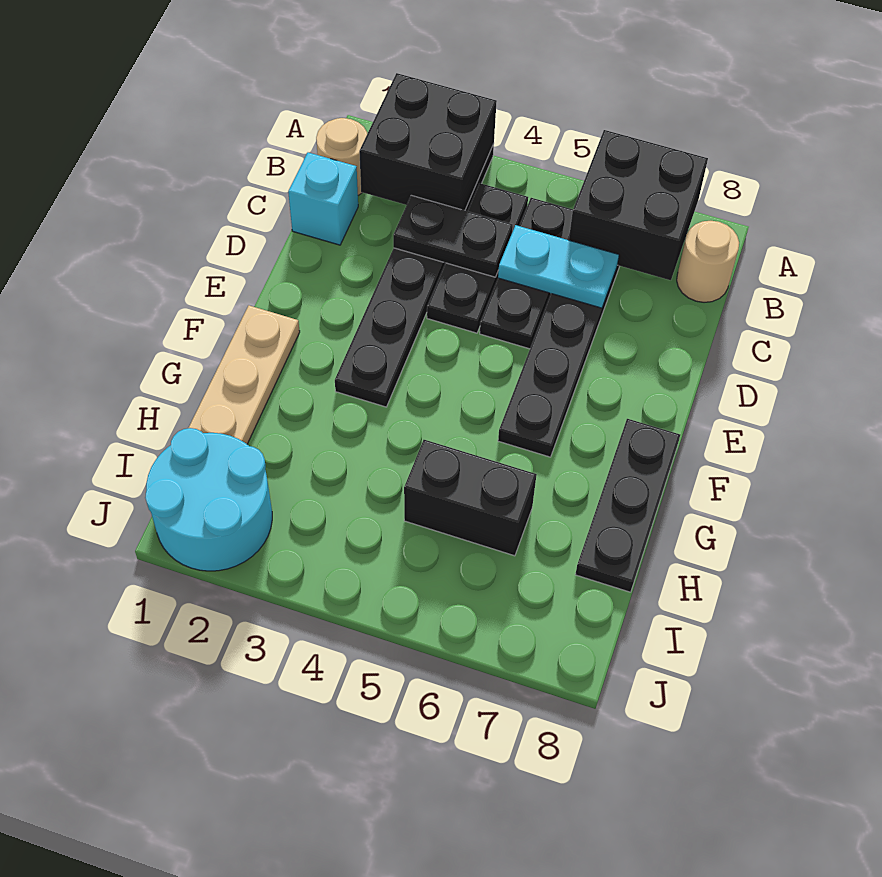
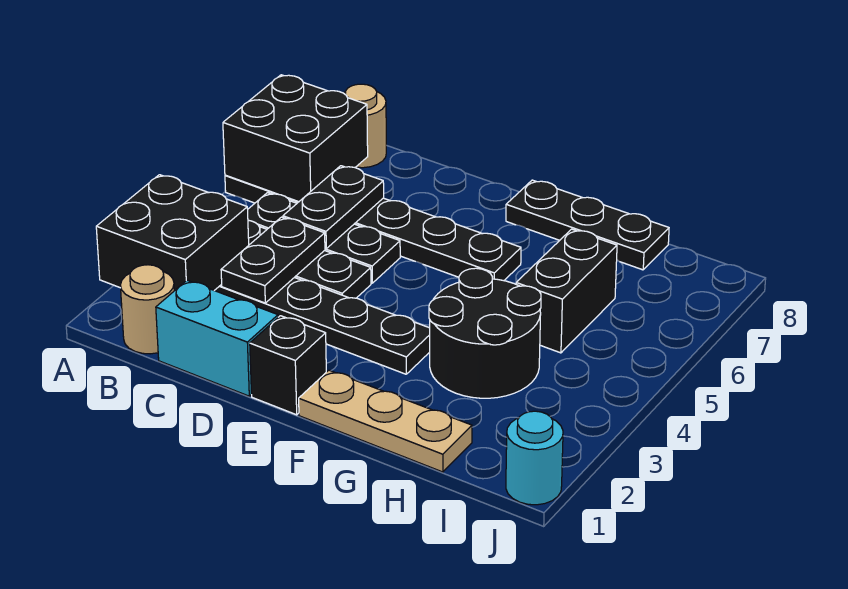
cyan 1x1 brick [288,152,358,245] -> cyan 1x2 brick [156,280,278,396]
cyan 1x2 plate [498,225,619,308] -> black 1x2 plate [283,166,384,248]
none -> black 1x1 brick [250,316,326,415]
none -> black 2x2 round brick [429,268,541,398]
cyan 2x2 round brick [145,428,272,571] -> cyan 1x1 round brick [506,411,563,505]

